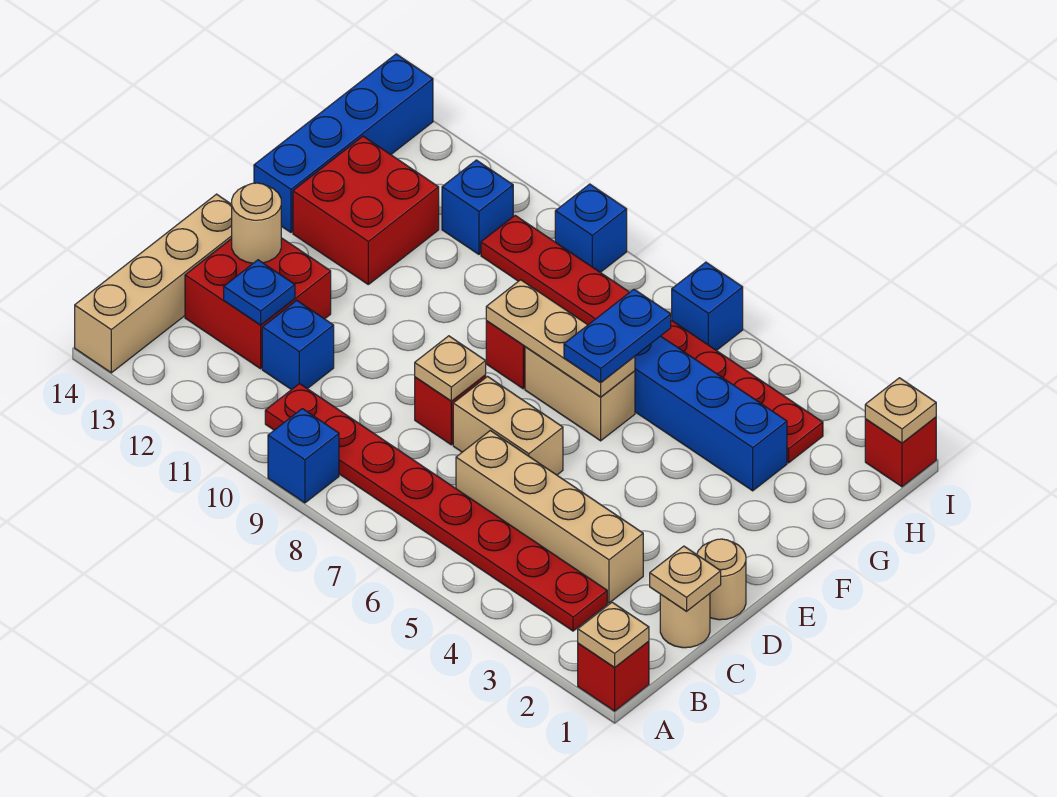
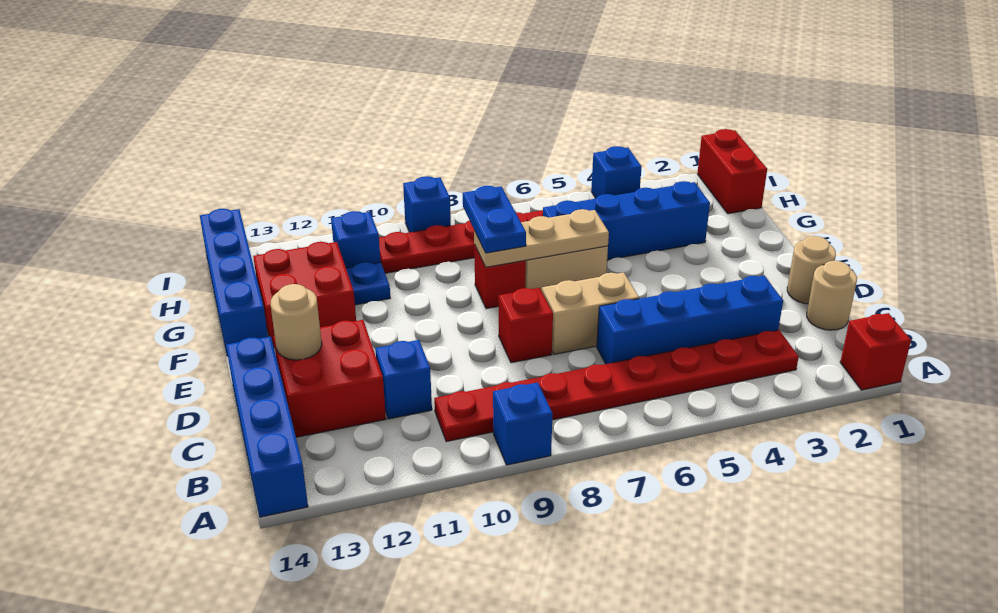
tan 1x1 plate [578,602,649,668] -> none
tan 1x4 brick [75,194,232,373] -> blue 1x4 brick [226,336,308,517]
tan 1x1 plate [650,546,721,611] -> none
tan 1x4 brick [456,431,643,603] -> blue 1x4 brick [597,276,783,364]
blue 1x1 plate [224,260,295,325] -> blue 1x1 plate moved to [346,262,390,305]
tan 1x1 plate [415,336,486,401] -> none
blue 1x2 plate [564,289,671,383] -> blue 1x2 plate moved to [463,186,526,253]
red 1x1 brick [865,417,936,487] -> red 1x2 brick [697,129,767,214]
tan 1x1 plate [865,378,936,443] -> none
blue 1x1 brick [672,262,743,351] -> blue 1x1 brick moved to [591,146,642,198]

